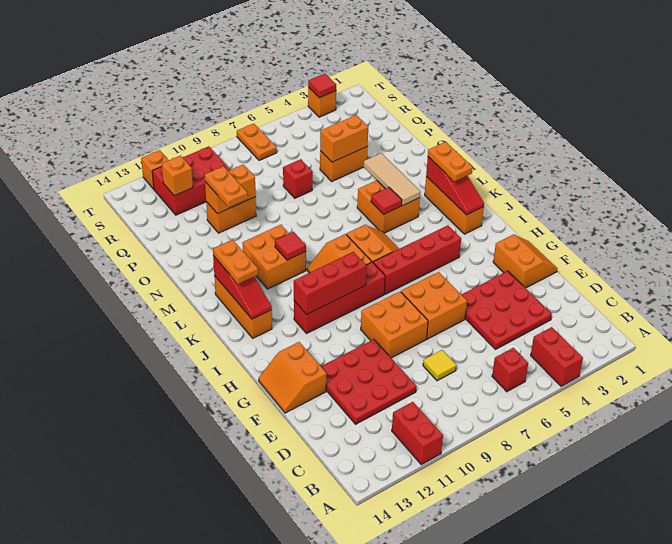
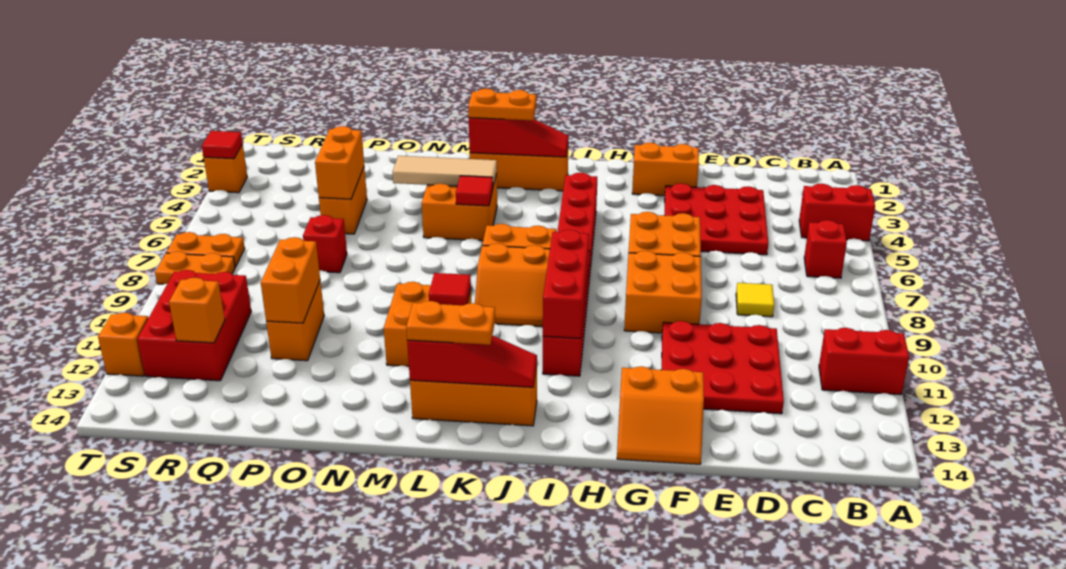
orange 1x2 plate [205,166,248,207] -> orange 1x2 plate moved to [155,251,235,284]

